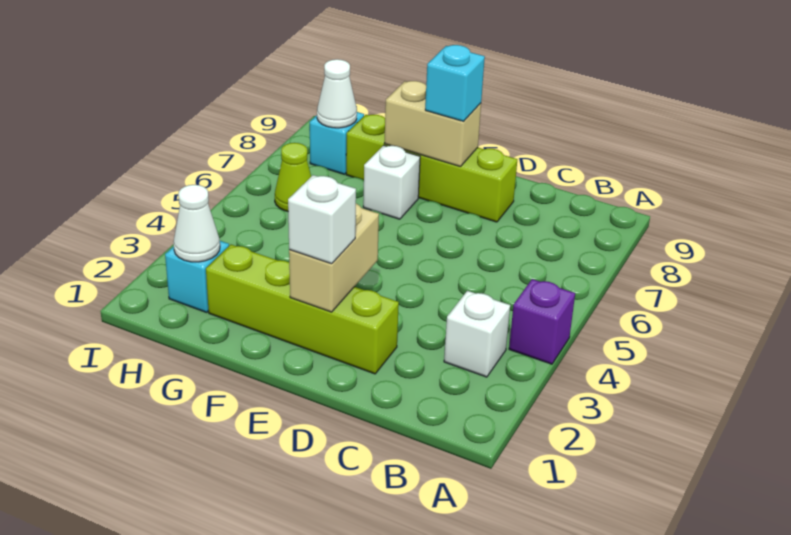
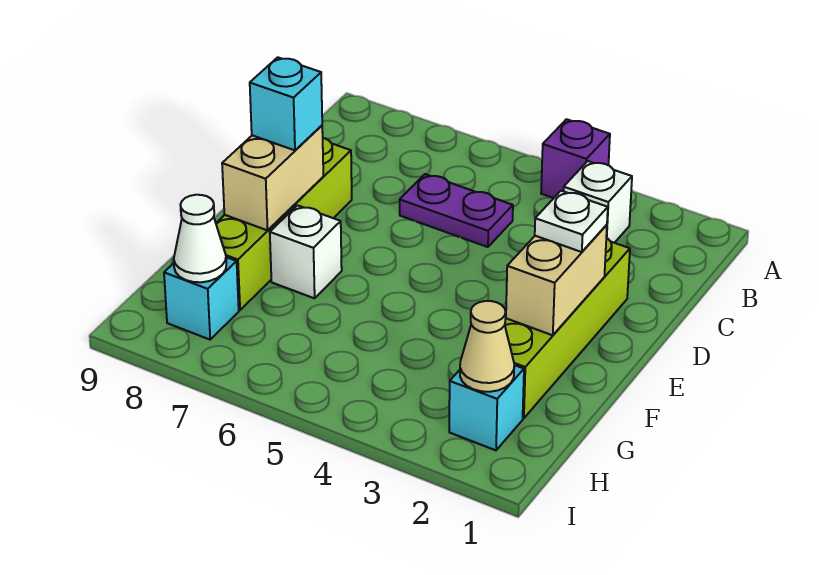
none -> purple 1x2 plate [400,174,513,247]
tan 1x2 brick [289,204,379,312] -> tan 1x2 brick turned to [506,225,607,335]
white 1x1 brick [288,175,356,264] -> white 1x1 plate [535,191,608,252]
white 1x1 cone [173,185,220,262] -> tan 1x1 cone [460,301,514,392]
lime 1x1 cone [275,143,311,211] -> none

